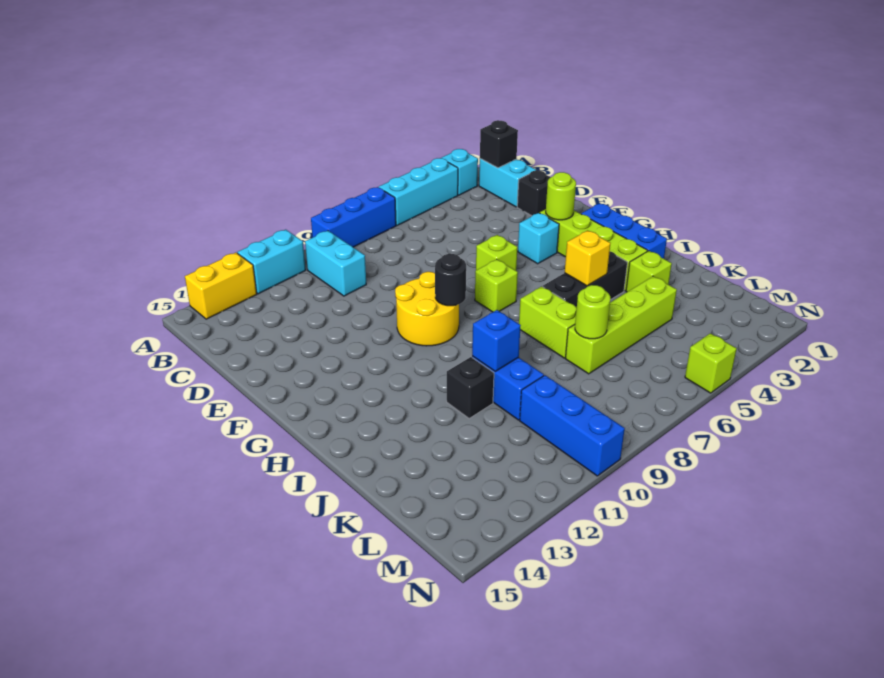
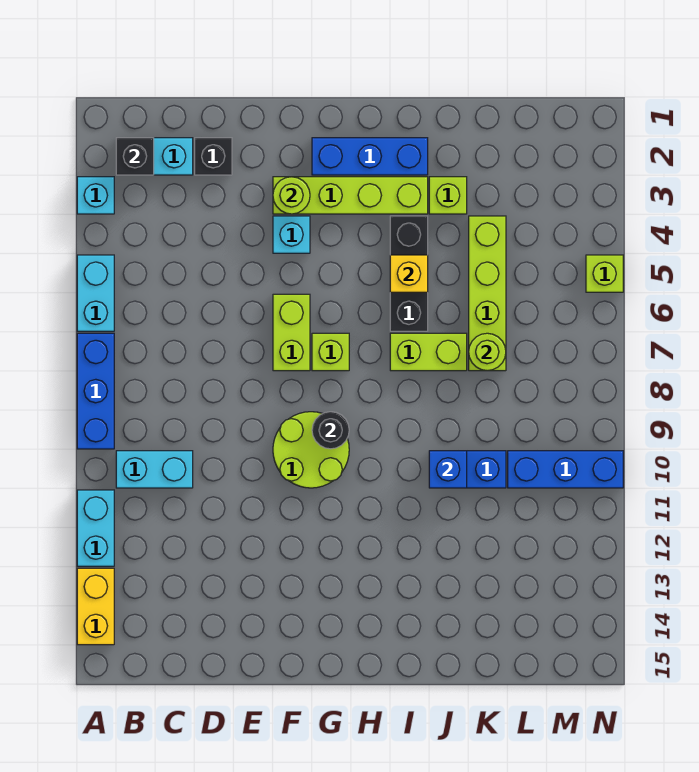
cyan 1x3 brick [379,158,458,225] -> cyan 1x2 brick [77,255,114,331]
lime 1x1 brick [476,235,517,271] -> lime 1x2 brick [273,294,310,371]
yellow 2x2 round brick [395,272,459,346] -> lime 2x2 round brick [273,412,349,488]
black 1x1 brick [447,357,494,419] -> none

